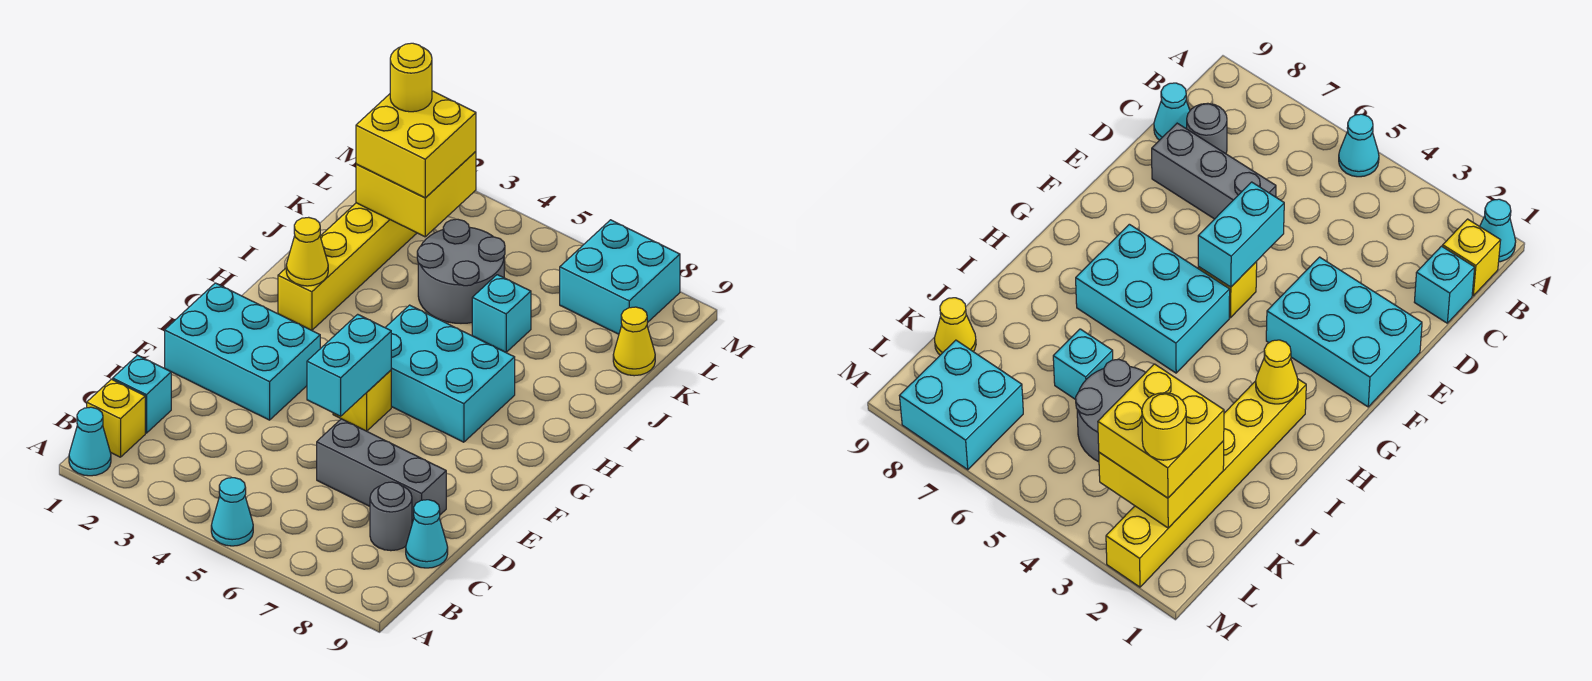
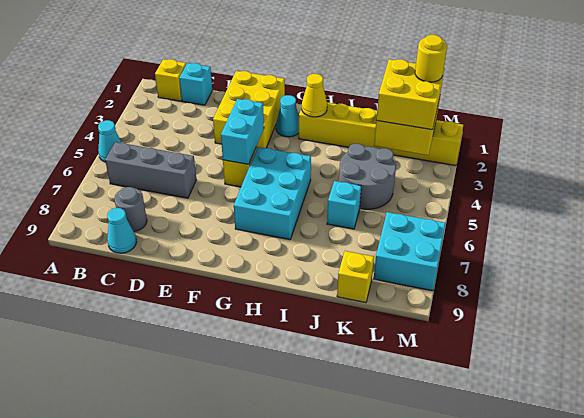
cyan 1x1 cone [69,407,111,476] -> cyan 1x1 cone moved to [276,95,299,137]
grey 1x3 brick [317,419,446,523] -> grey 1x3 brick turned to [105,142,196,198]
cyan 2x3 brick [165,283,320,420] -> yellow 2x3 brick [213,71,285,149]
cyan 1x2 brick [307,314,391,416] -> cyan 1x2 brick turned to [221,99,264,164]
yellow 1x1 cone [613,307,655,376] -> yellow 1x1 brick [337,251,374,303]

